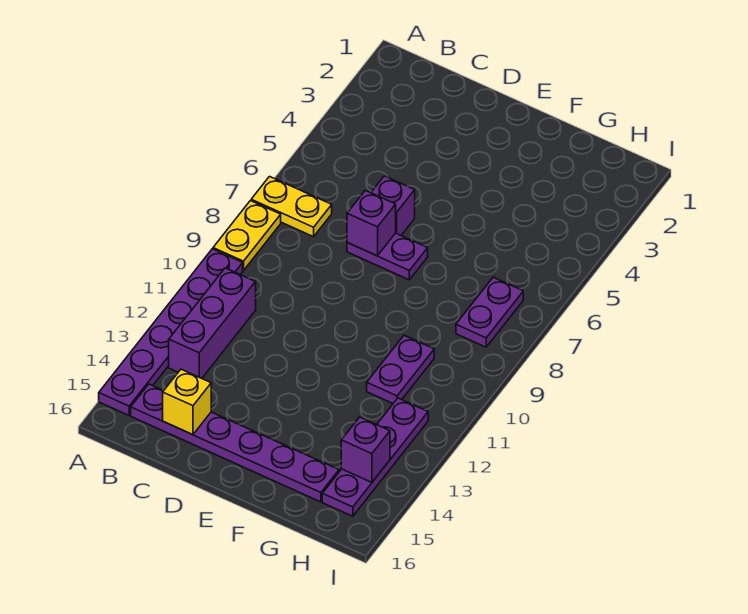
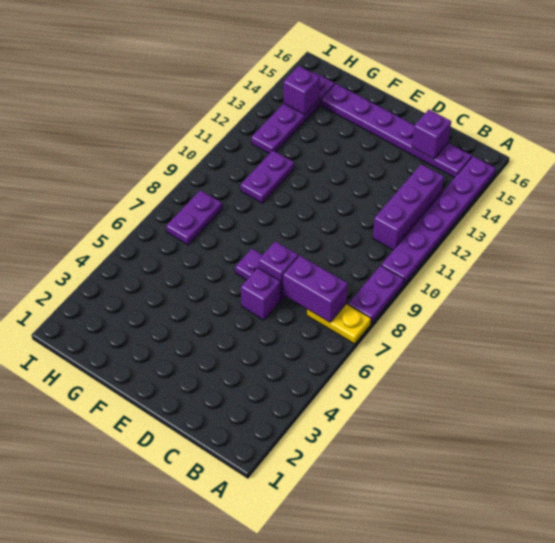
yellow 1x2 plate [213,201,281,271] -> purple 1x2 plate [348,266,404,323]
none -> purple 1x2 brick [283,255,348,322]
yellow 1x1 brick [163,369,211,435] -> purple 1x1 brick [412,110,451,159]

